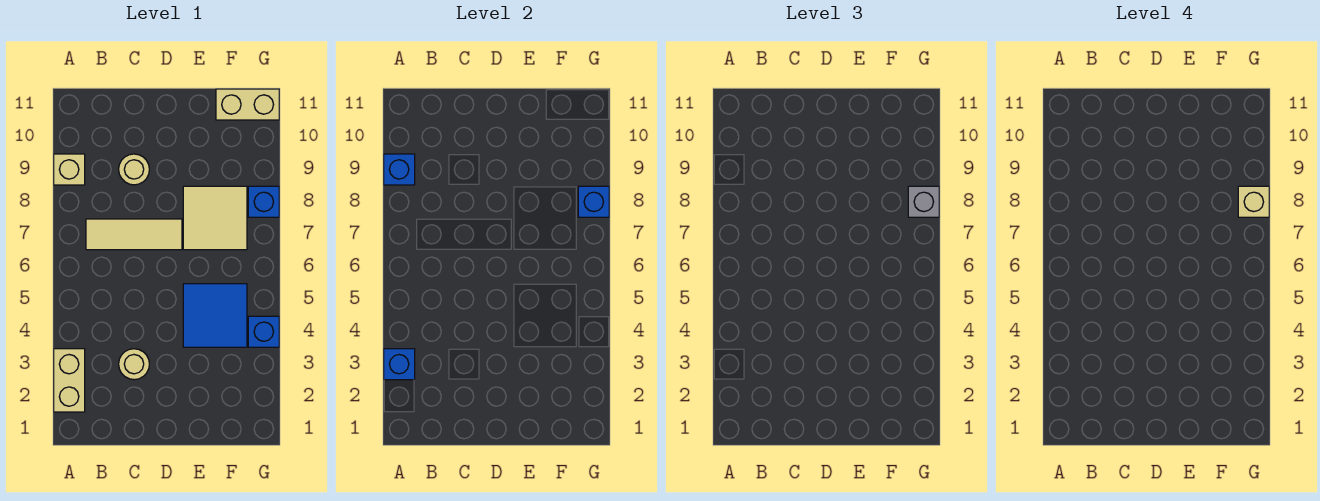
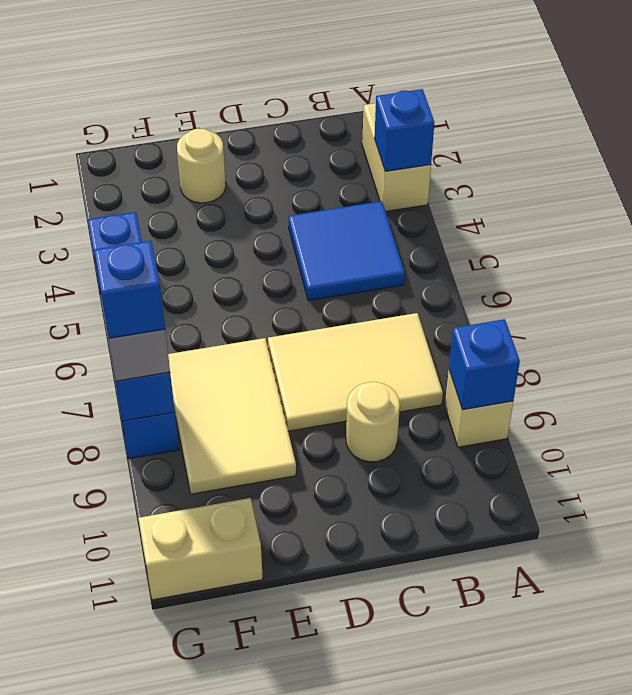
tan 1x3 tile [86,219,182,250] -> tan 2x3 tile [268,313,443,431]
tan 1x1 round brick [119,349,149,380] -> tan 1x1 round brick moved to [177,128,226,203]
blue 2x2 tile [183,284,247,347] -> blue 2x2 tile moved to [289,201,405,301]
tan 2x2 tile [183,186,247,250] -> tan 2x3 tile [168,338,296,494]
tan 1x1 brick [1238,186,1269,217] -> blue 1x1 brick [94,241,165,338]

